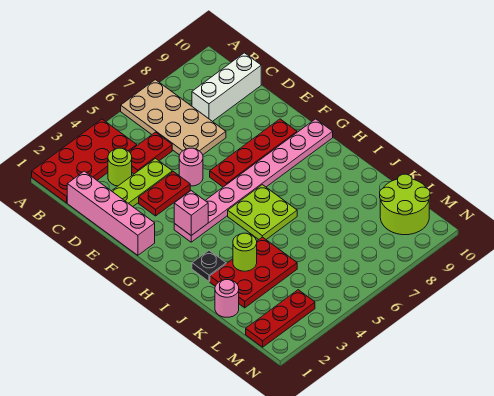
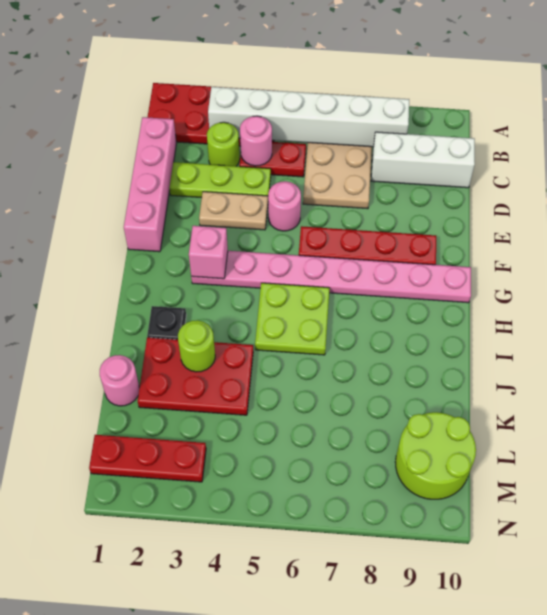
none -> white 1x6 brick [208,87,409,147]
none -> pink 1x1 round brick [240,116,272,166]
red 1x2 plate [139,172,190,216] -> tan 1x2 plate [199,192,268,230]

